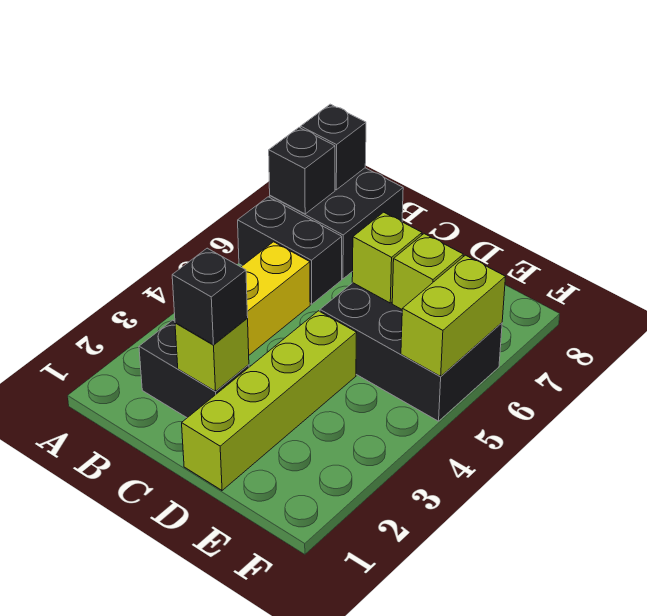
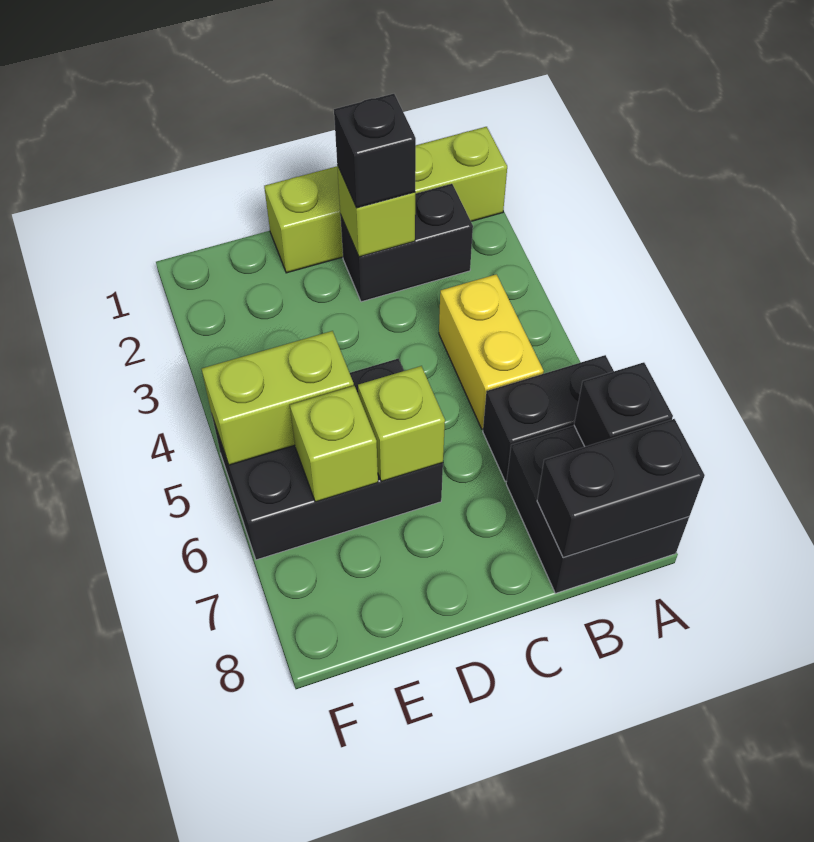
black 1x1 brick [301,104,366,190] -> black 1x2 brick [537,419,705,558]
lime 1x4 brick [182,311,357,490] -> lime 1x4 brick turned to [264,127,507,273]
lime 1x2 brick [401,255,505,377] -> lime 1x2 brick turned to [202,331,354,465]

